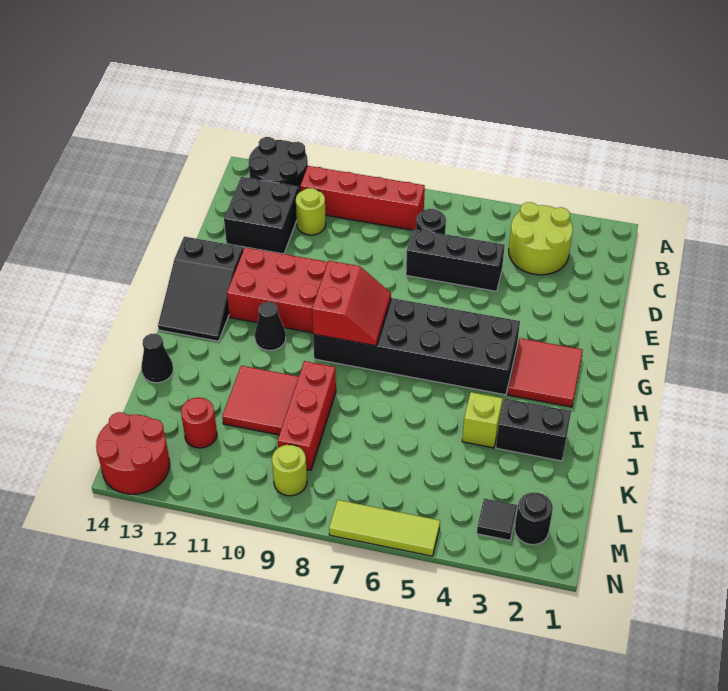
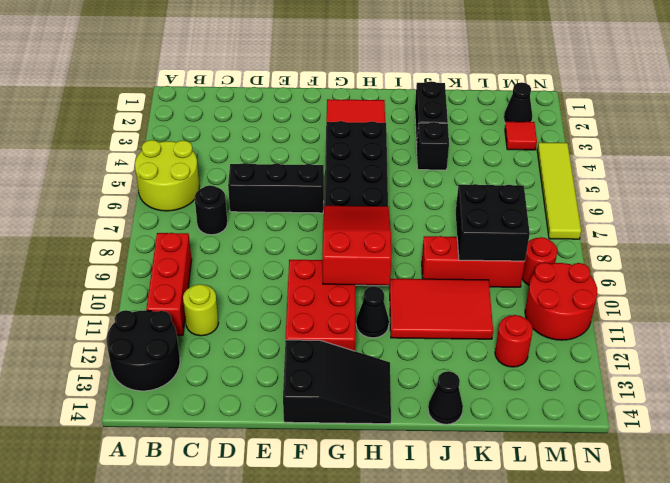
lime 2x2 round brick [509,202,573,275] -> lime 2x2 round brick moved to [135,140,199,211]
red 1x4 brick [300,166,425,230] -> red 1x3 brick [146,233,192,335]
black 2x2 brick [224,177,299,254] -> black 2x2 brick moved to [456,184,530,261]
black 1x3 brick [406,229,505,291] -> black 1x3 brick turned to [228,163,324,213]
red 2x2 slope [312,261,391,346] -> red 2x3 slope [323,206,391,285]
lime 1x1 brick [462,392,503,448] -> black 1x1 brick [417,122,449,170]
red 2x2 tile [222,366,299,435] -> red 2x3 tile [390,279,493,339]
black 1x1 round brick [515,492,553,545] -> black 1x1 cone [504,82,532,123]
black 1x1 tile [477,498,517,540] -> red 1x1 tile [505,122,537,150]
lime 1x1 round brick [272,445,307,496] -> red 1x1 round brick [522,237,557,285]
red 2x2 round brick [96,412,170,494] -> red 2x2 round brick moved to [525,262,597,340]
lime 1x3 tile [329,500,440,556] -> lime 1x4 tile [537,142,581,239]

